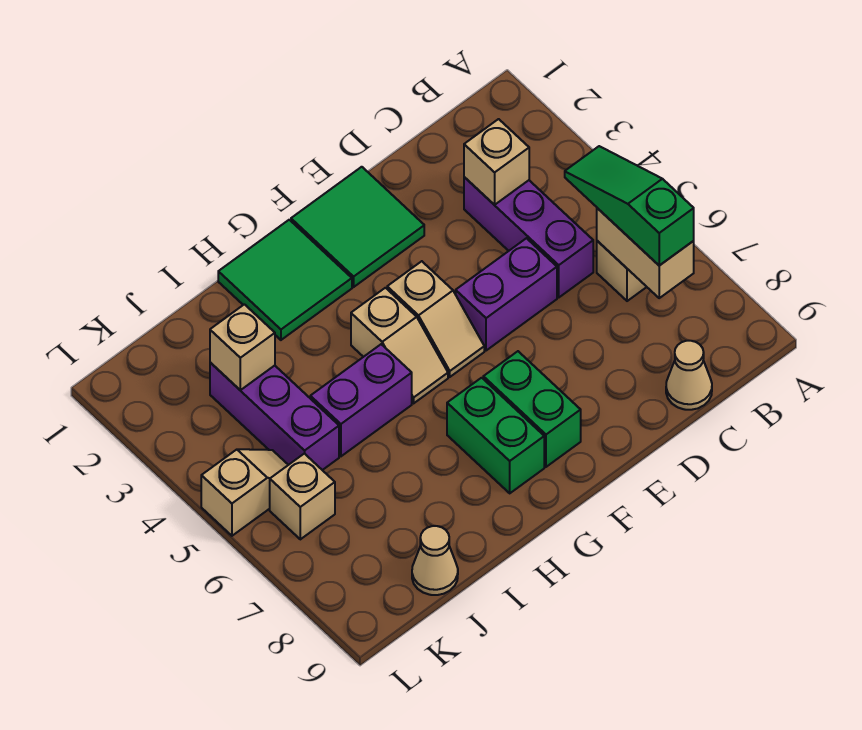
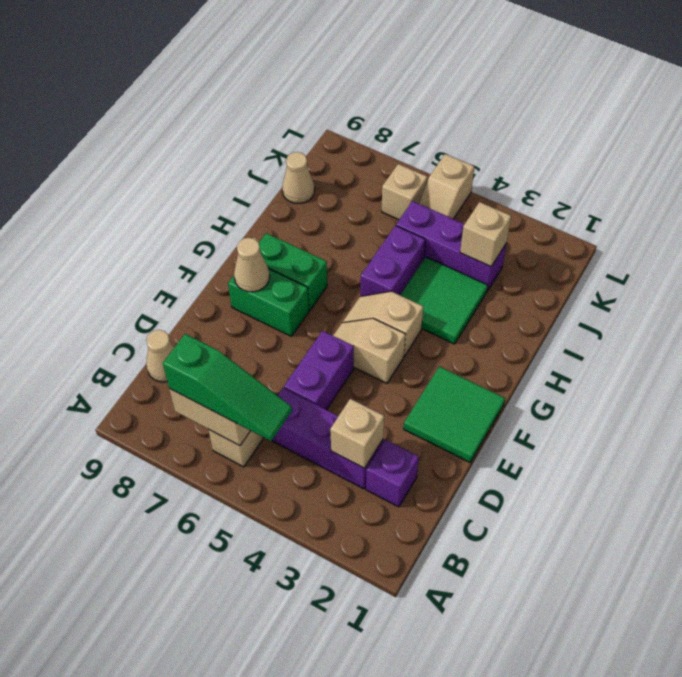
none -> purple 1x1 brick [366,440,419,507]
none -> tan 1x1 cone [234,238,270,292]
green 2x2 tile [218,220,352,340] -> green 2x2 tile moved to [400,257,488,344]

